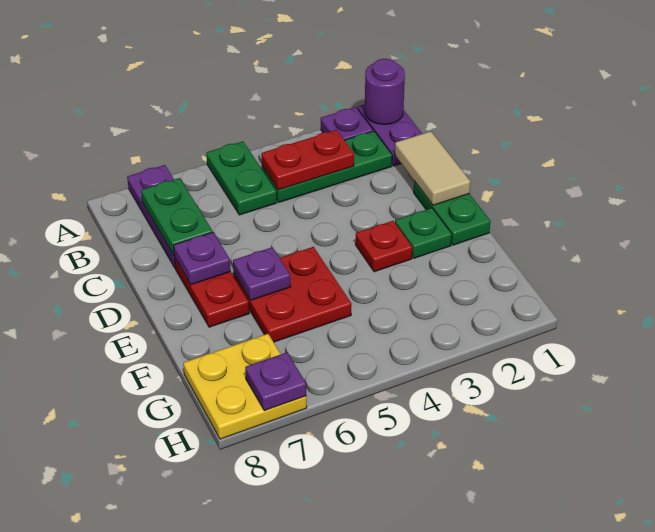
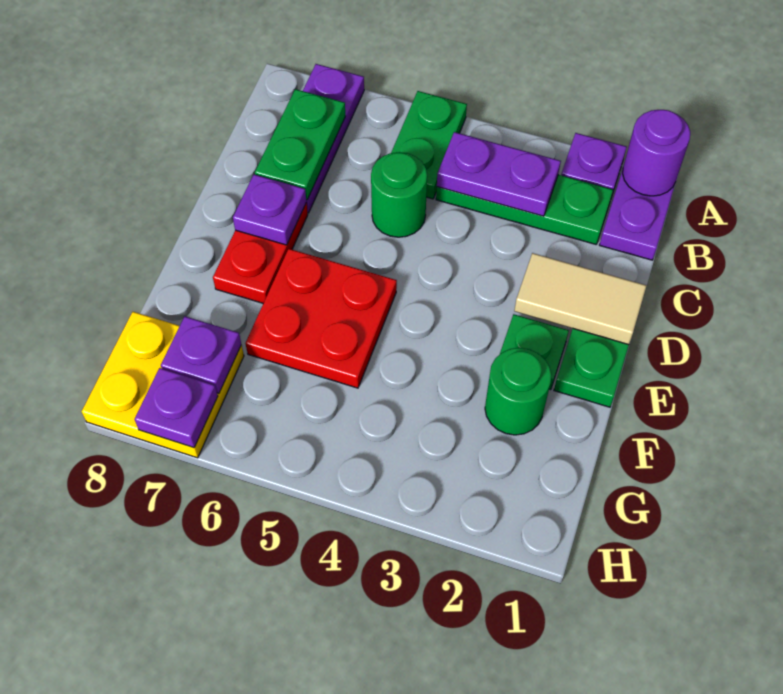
red 1x2 plate [261,130,354,190] -> purple 1x2 plate [437,132,561,216]
tan 1x2 tile [395,131,470,205] -> tan 1x2 tile turned to [514,253,646,345]
none -> green 1x1 round brick [371,152,427,237]
red 1x1 plate [356,221,412,272] -> none
purple 1x1 plate [233,247,291,300] -> purple 1x1 plate moved to [161,316,241,393]
none -> green 1x1 round brick [485,348,551,435]

